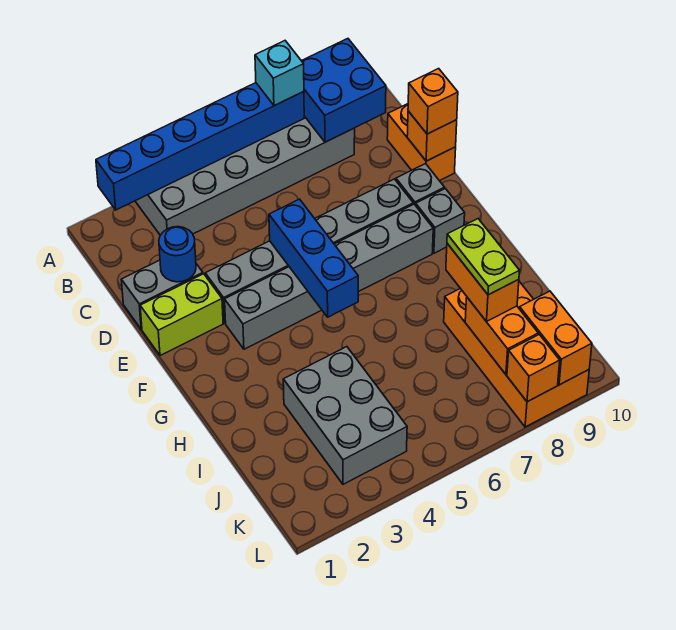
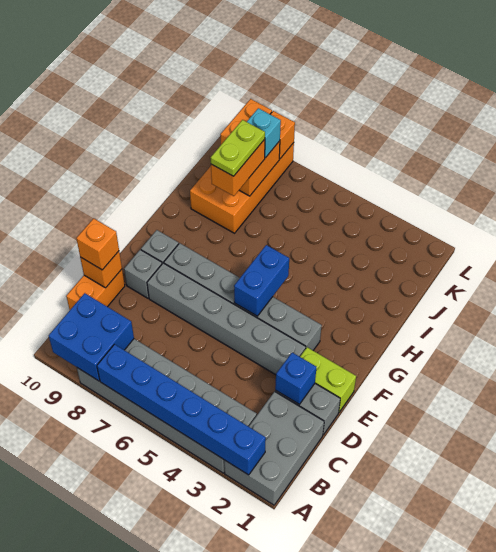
cyan 1x1 brick [255,41,304,106] -> cyan 1x1 brick moved to [247,108,281,158]
blue 1x1 round brick [159,227,196,282] -> blue 1x1 brick [275,352,316,404]
blue 1x3 brick [269,199,358,317] -> blue 1x2 brick [234,245,289,316]
grey 2x3 brick [283,347,407,484] -> grey 2x3 brick moved to [224,391,324,505]

